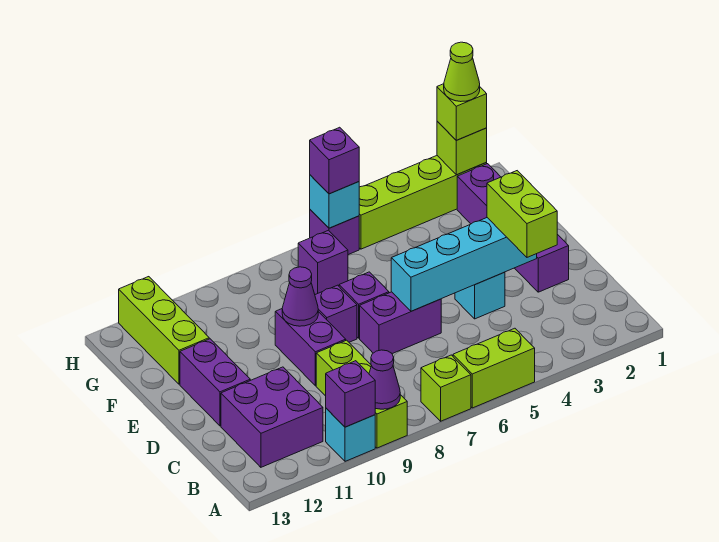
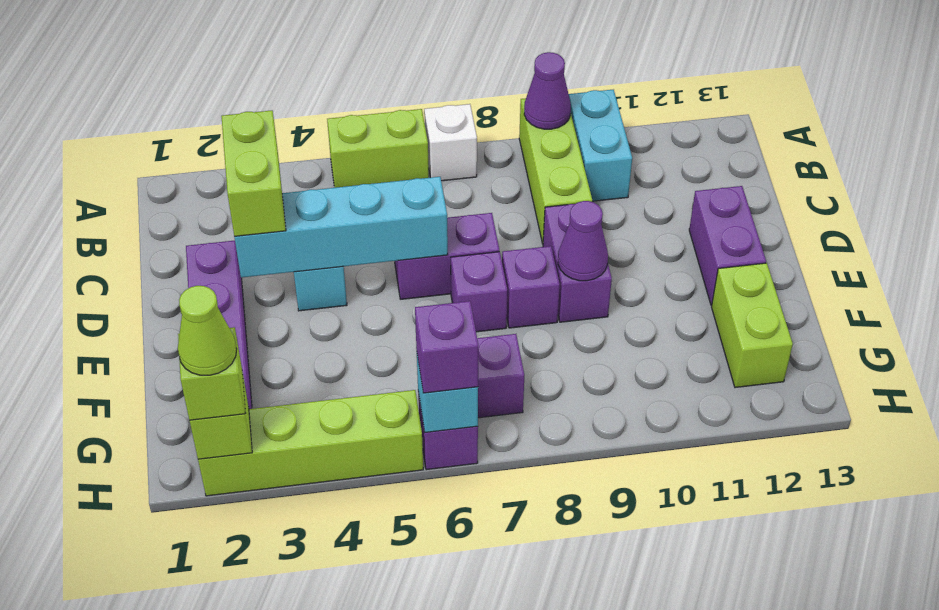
lime 1x1 brick [421,355,471,421] -> white 1x1 brick [424,104,477,181]
cyan 1x1 brick [326,408,375,461] -> cyan 1x2 brick [569,90,632,201]
purple 1x1 brick [326,361,375,427] -> none
purple 2x2 brick [221,367,323,467] -> none
lime 1x3 brick [119,277,209,384] -> lime 1x2 brick [712,263,793,388]

